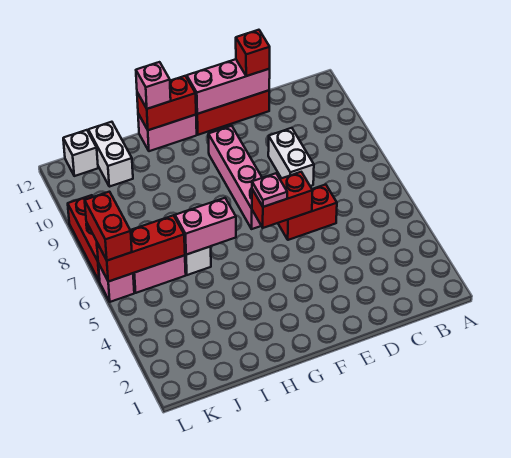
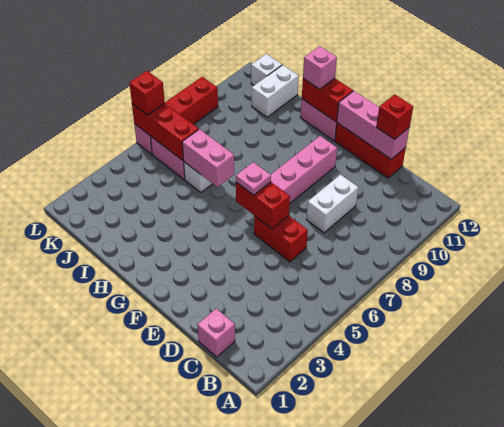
none -> pink 1x1 brick [197,309,235,357]
red 1x2 brick [85,192,132,261] -> red 1x1 brick [129,71,165,115]

